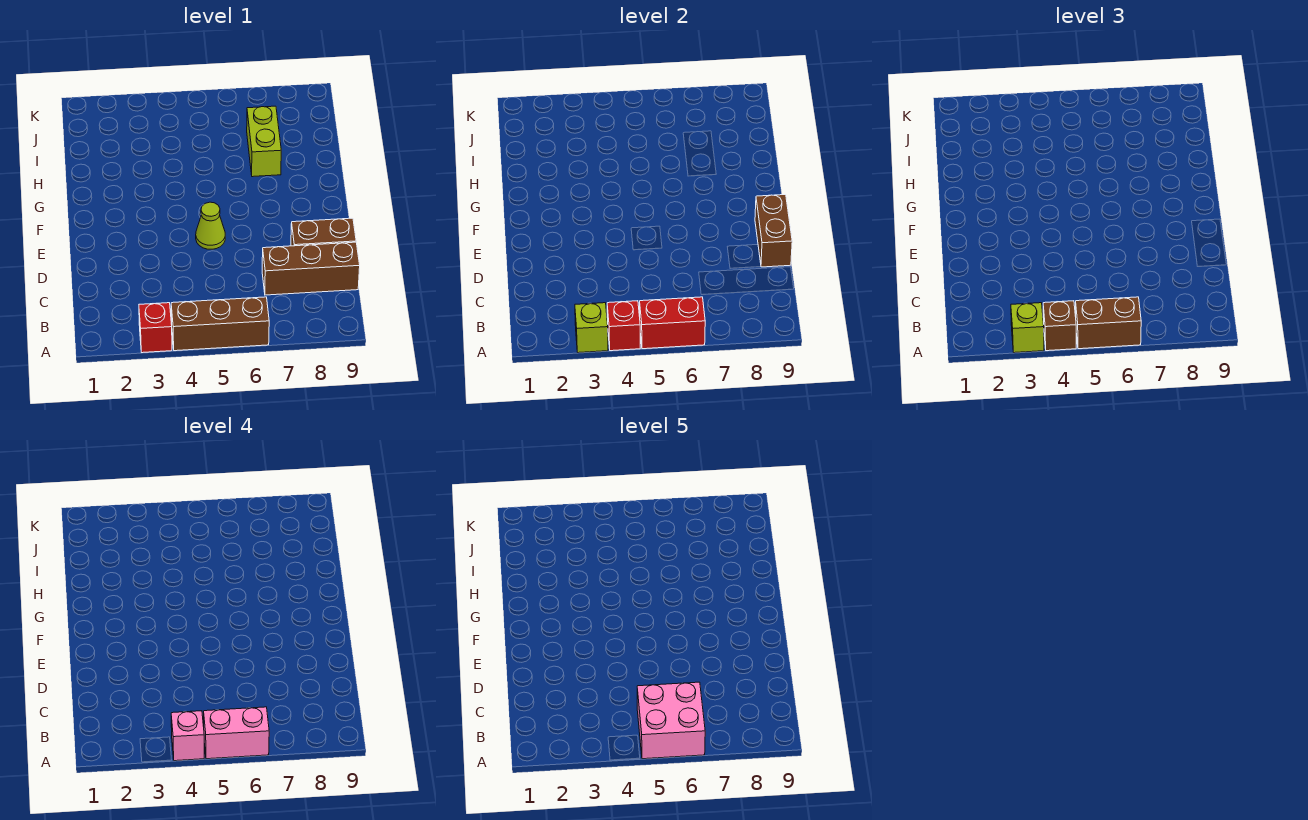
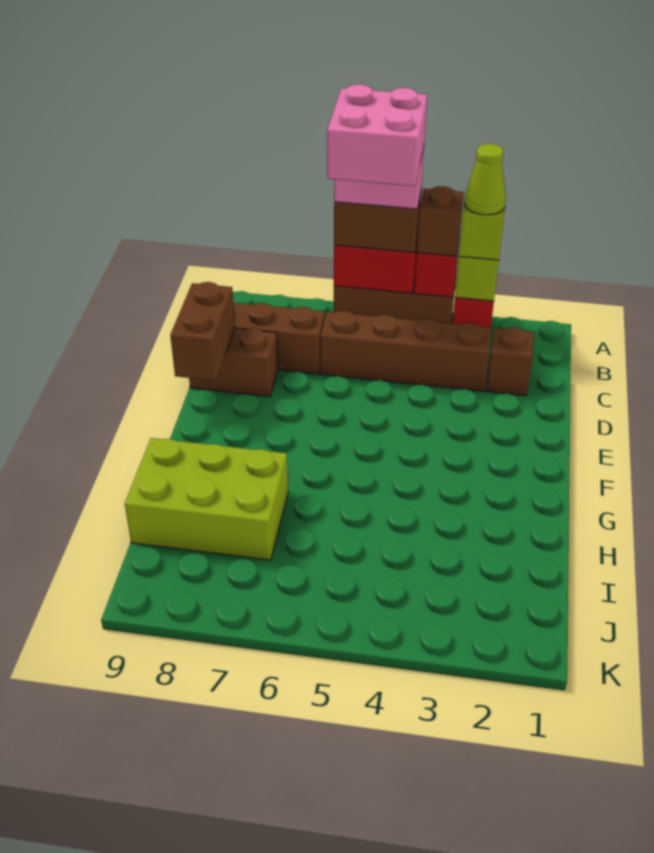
pink 1x1 brick [171,711,204,761] -> none
none -> brown 1x1 brick [487,327,534,396]
none -> brown 1x4 brick [321,311,491,391]
lime 1x1 cone [196,202,225,249] -> lime 1x1 cone moved to [464,144,506,215]
lime 1x2 brick [247,106,281,177] -> lime 2x3 brick [125,438,288,560]

